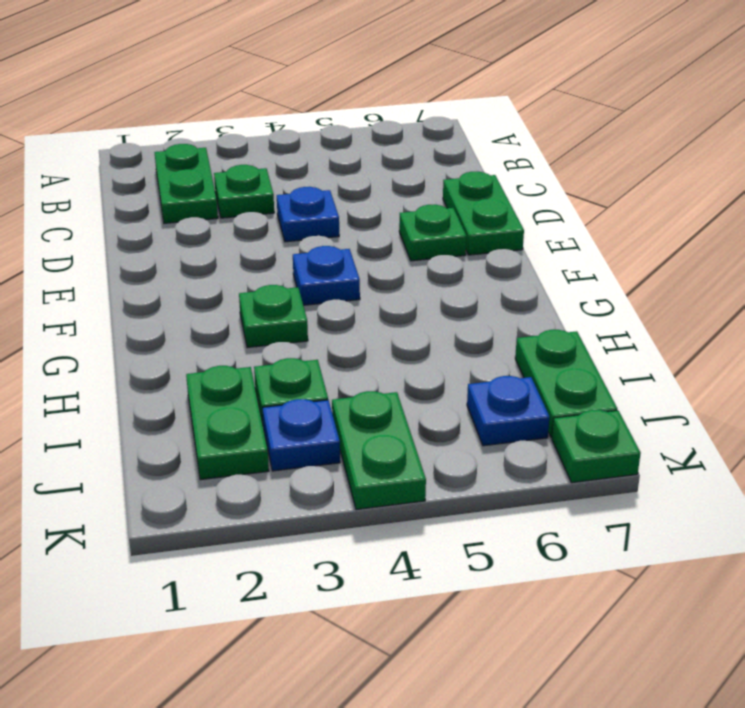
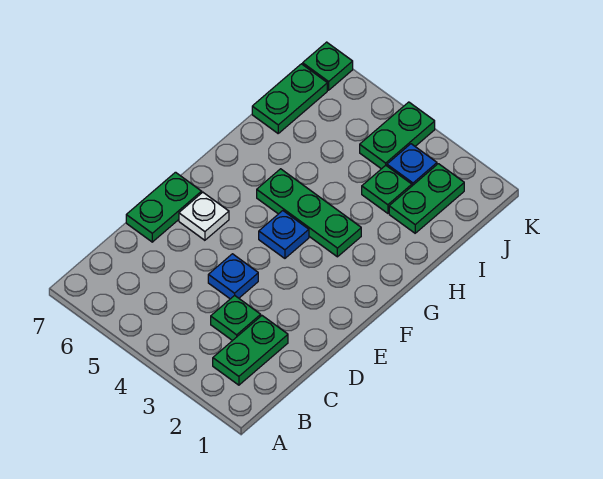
green 1x1 plate [399,205,466,261] -> white 1x1 plate [179,192,229,240]
green 1x1 plate [239,285,308,348] -> green 1x3 plate [257,169,361,257]
blue 1x1 plate [467,376,549,446] -> none

